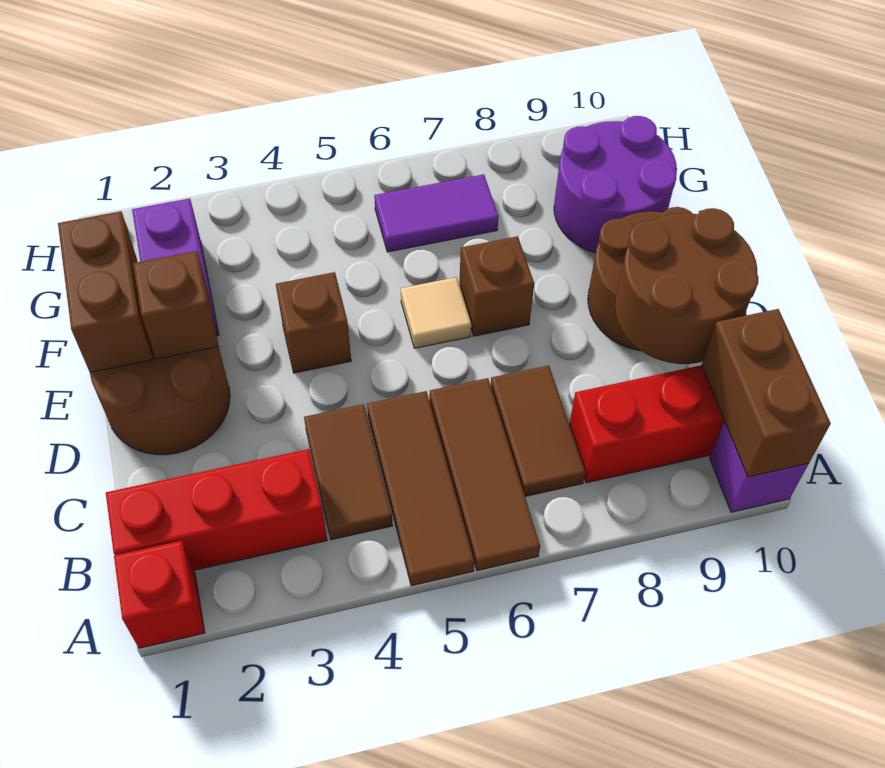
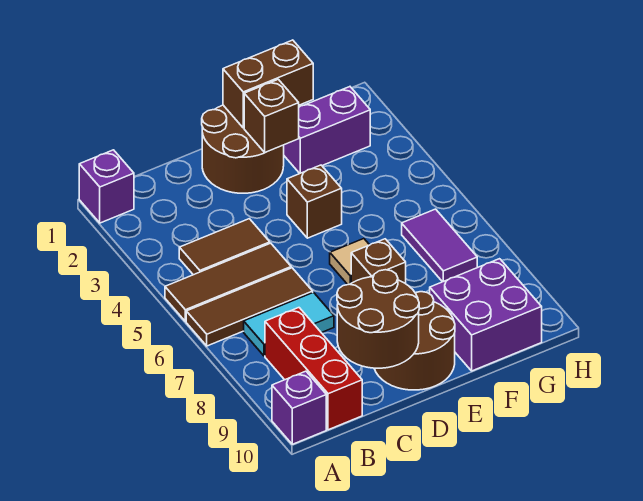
red 1x1 brick [114,541,205,648] -> purple 1x1 brick [79,150,134,223]
brown 1x2 brick [702,309,831,477] -> none
red 1x3 brick [106,449,327,570] -> none
brown 1x2 tile [491,365,585,496] -> cyan 1x2 tile [244,292,334,356]
purple 2x2 round brick [554,116,677,253] -> purple 2x2 brick [430,259,542,371]

